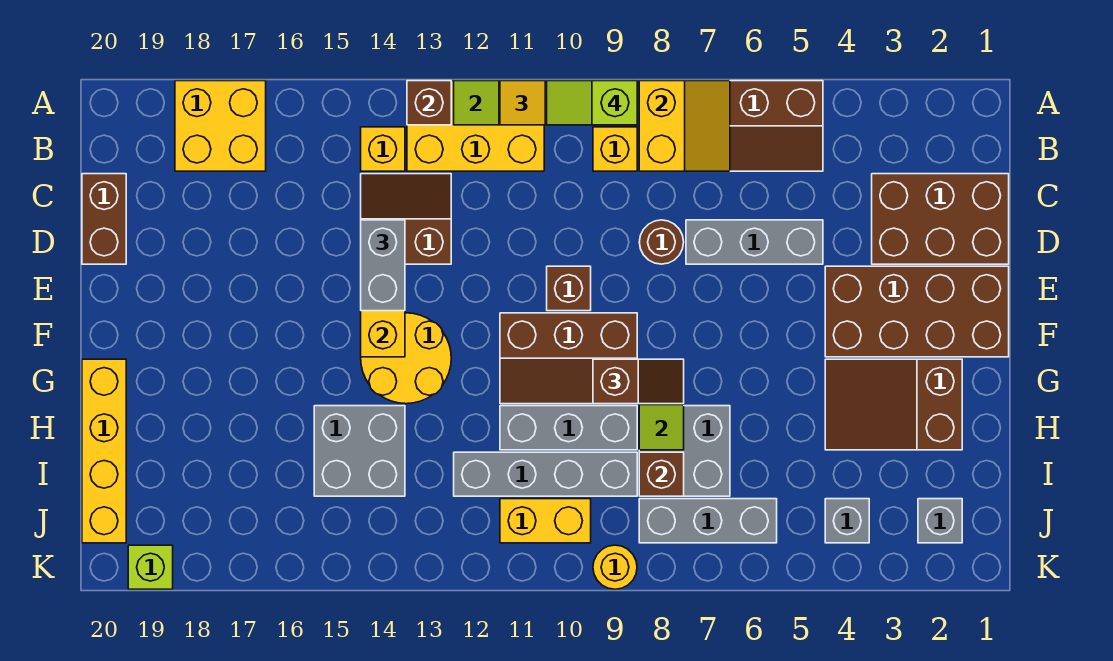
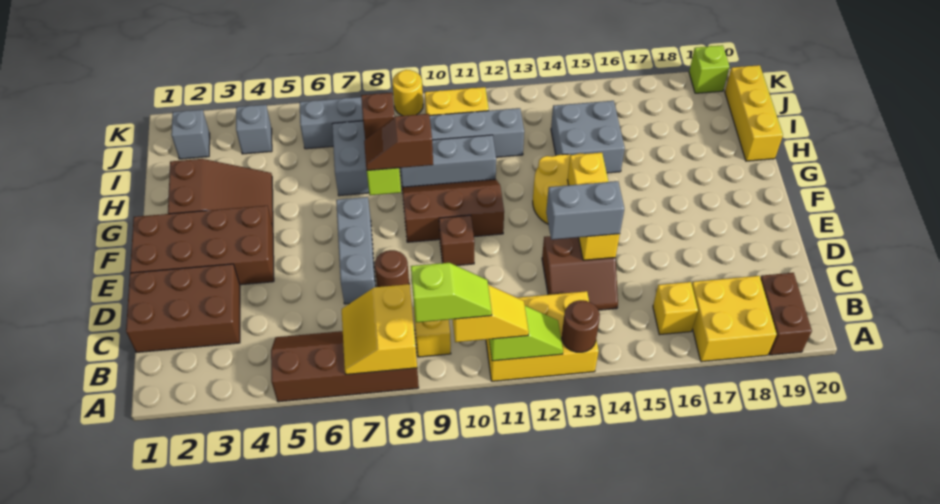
brown 1x1 brick [407,81,451,125] -> brown 1x1 round brick [562,300,600,352]
yellow 1x1 brick [361,127,405,171] -> yellow 1x1 brick moved to [653,282,698,335]
brown 1x2 brick [82,174,126,264] -> brown 1x2 brick moved to [760,273,812,355]
grey 1x3 brick [686,220,823,264] -> grey 1x3 brick turned to [336,197,376,304]
grey 1x2 brick [361,220,405,311] -> grey 1x2 brick turned to [546,181,624,240]
yellow 1x4 brick [82,359,126,543] -> yellow 1x3 brick [725,65,783,161]

